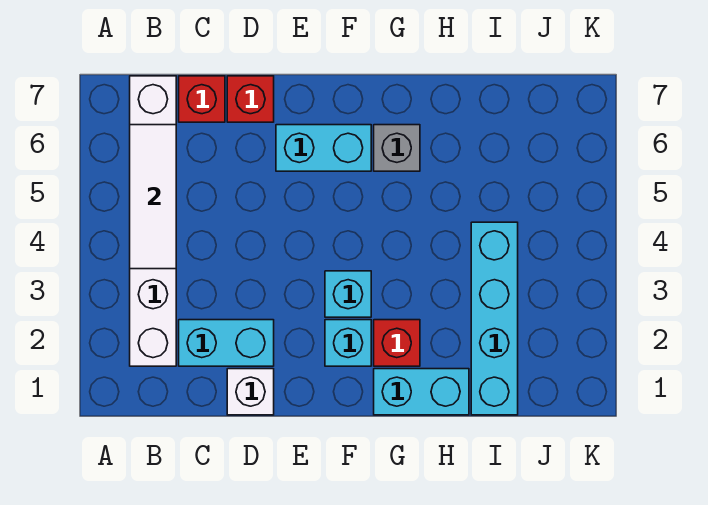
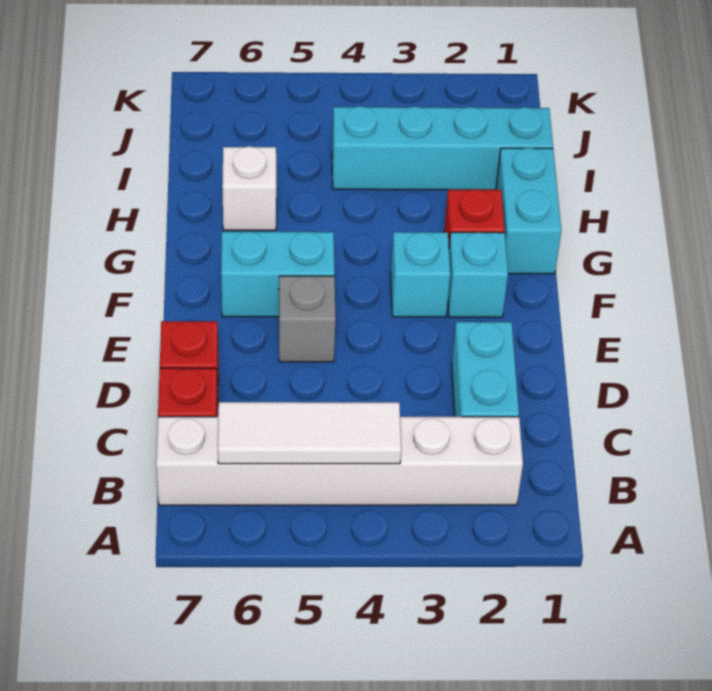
white 1x1 brick [227,369,274,415] -> white 1x1 brick moved to [222,146,276,230]
cyan 1x2 brick [276,125,371,171] -> cyan 1x2 brick turned to [221,231,335,317]
grey 1x1 brick [374,125,420,171] -> grey 1x1 brick moved to [279,276,336,362]

